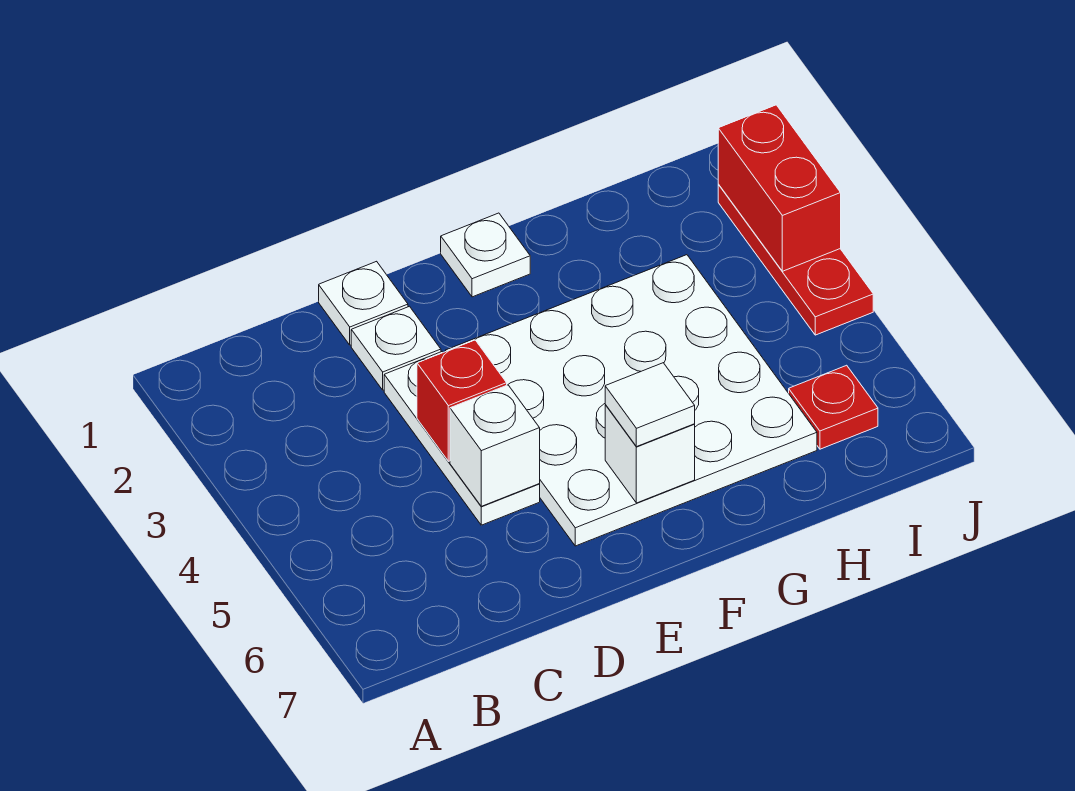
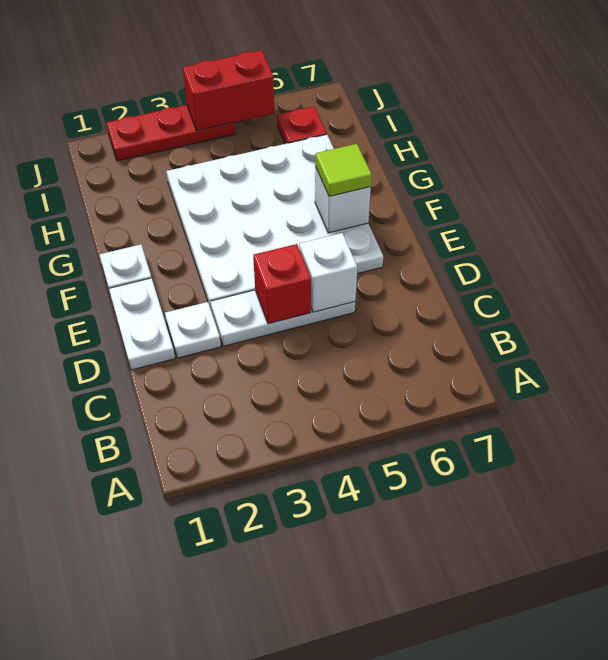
white 1x1 plate [319,261,408,345] -> white 1x2 plate [109,278,175,370]
white 1x1 tile [605,363,695,447] -> lime 1x1 tile [315,144,372,196]
red 1x2 brick [718,105,841,271] -> red 1x2 brick moved to [183,50,275,131]

